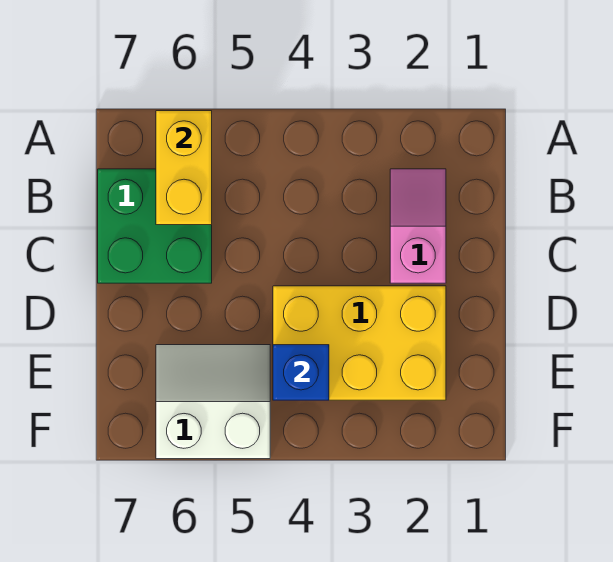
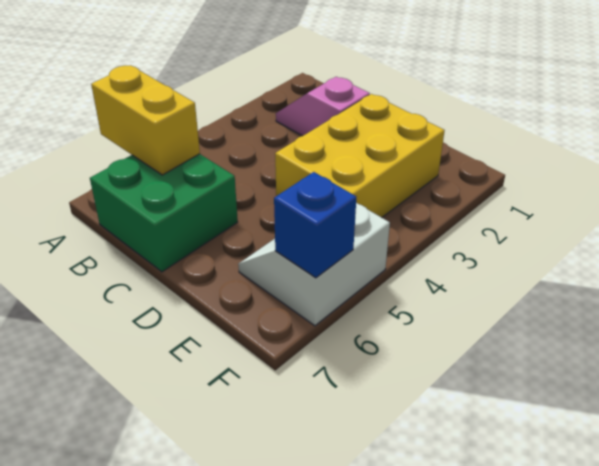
blue 1x1 brick [273,345,329,400] -> blue 1x1 brick moved to [274,172,356,278]

